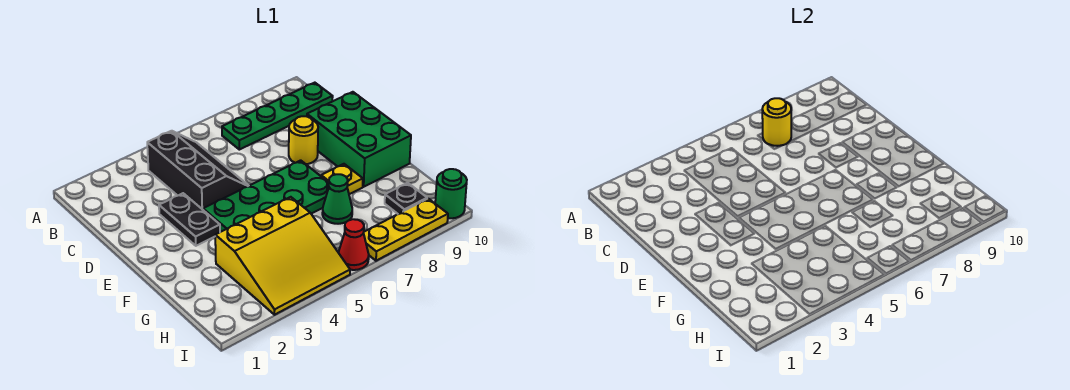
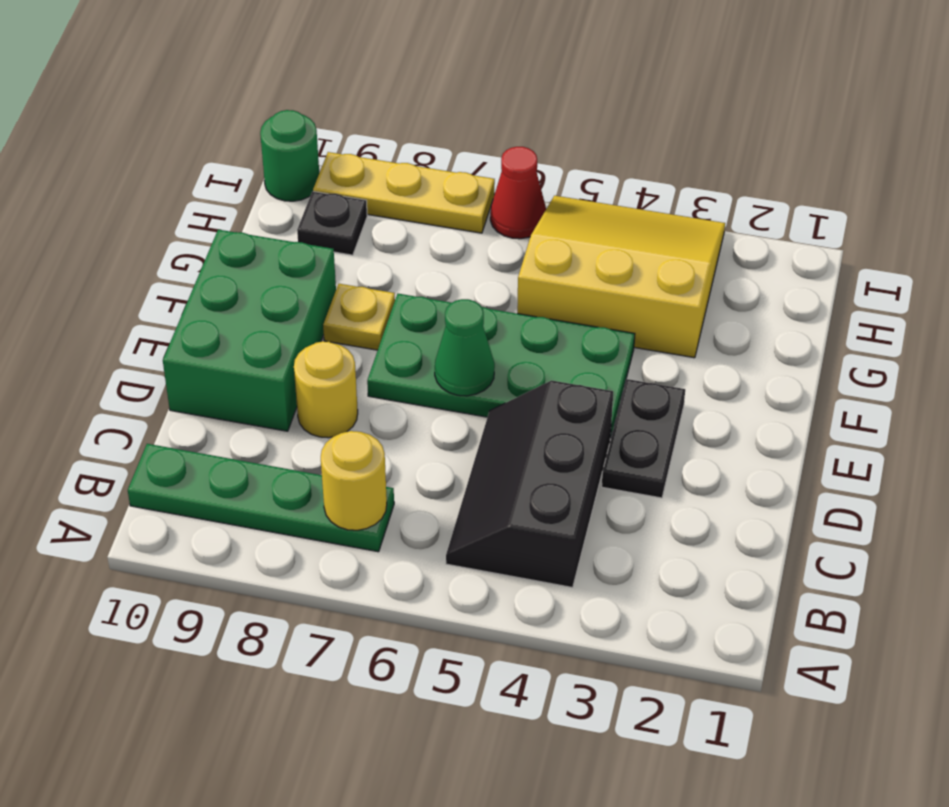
green 1x1 cone [322,174,352,224] -> green 1x1 cone moved to [435,299,495,396]

